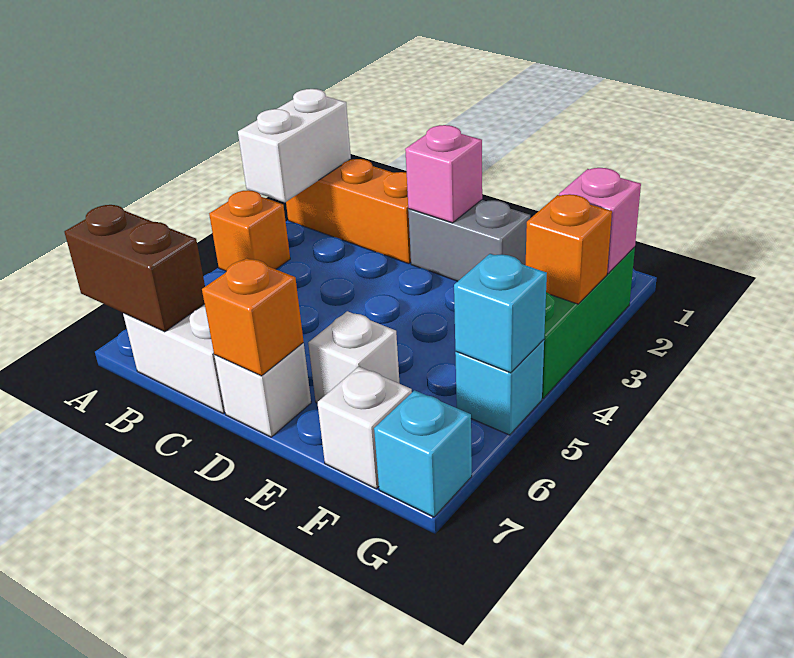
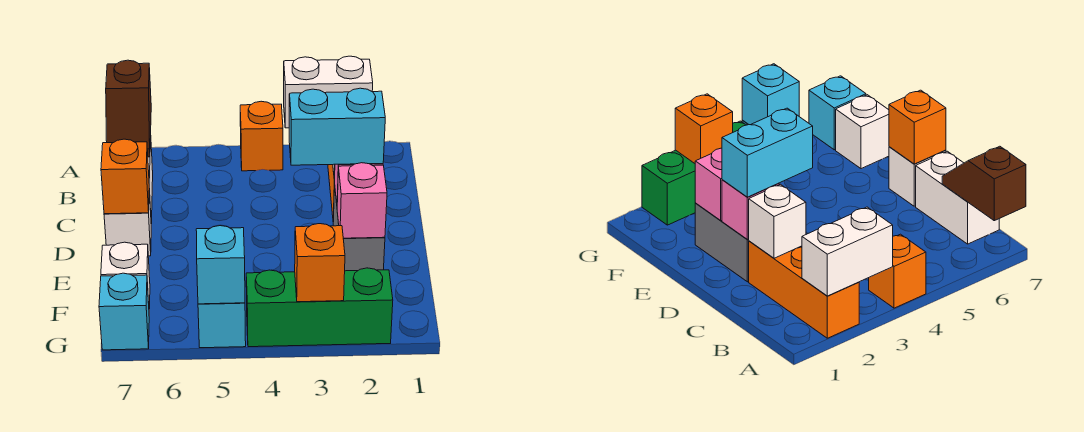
brown 1x2 brick [65,205,205,332] -> brown 1x2 slope [106,60,151,157]
none -> cyan 1x2 brick [289,88,385,165]
white 1x1 brick [308,311,399,403] -> white 1x1 brick moved to [749,184,806,258]
pink 1x1 brick [559,168,641,274] -> pink 1x1 brick moved to [337,163,387,238]

